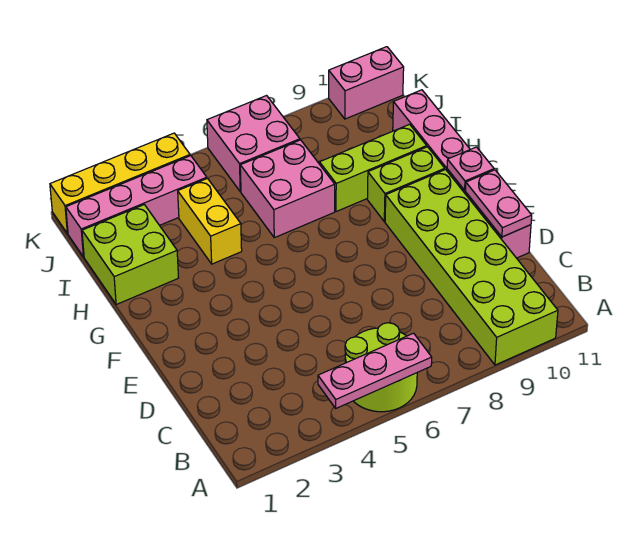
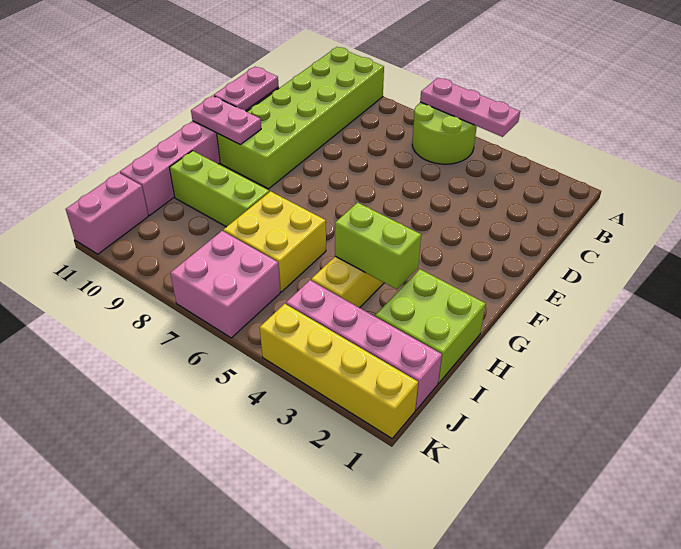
pink 1x1 plate [447,147,494,190] -> pink 1x2 plate [191,96,261,144]
lime 1x2 brick [367,147,445,222] -> lime 1x2 brick moved to [335,203,421,289]
pink 2x2 brick [240,140,335,238] -> yellow 2x2 brick [223,191,326,292]
pink 1x2 brick [329,47,404,119] -> pink 1x2 brick turned to [66,172,148,254]

